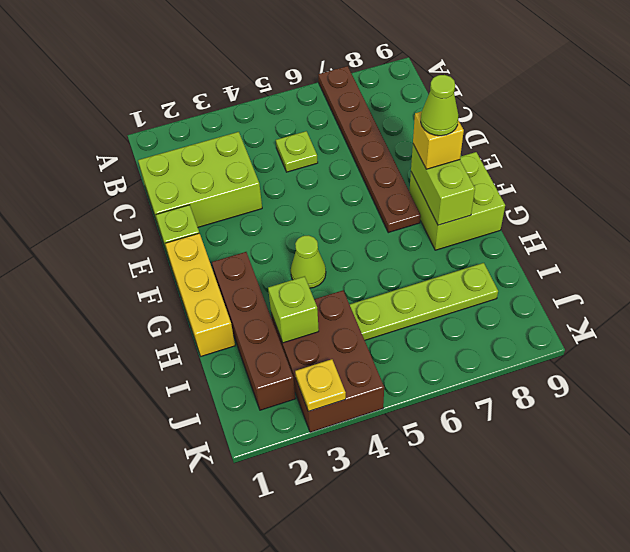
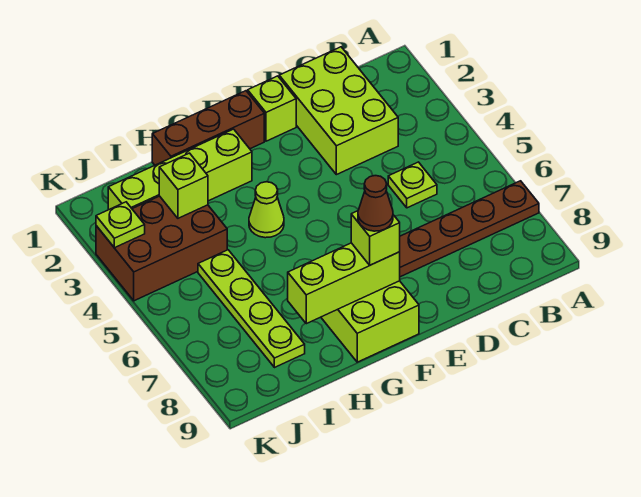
yellow 1x3 brick [165,233,235,356] -> brown 1x3 brick [152,91,264,165]
lime 1x2 brick [411,144,475,225] -> lime 1x3 brick [288,243,400,324]
yellow 1x1 brick [413,111,464,169] -> lime 1x1 brick [351,211,400,265]
lime 1x1 cone [421,75,459,136] -> brown 1x1 cone [358,176,393,231]
brown 1x4 brick [212,252,296,410] -> lime 1x4 brick [108,129,252,210]
yellow 1x1 plate [295,359,346,411] -> lime 1x1 plate [96,202,145,248]

